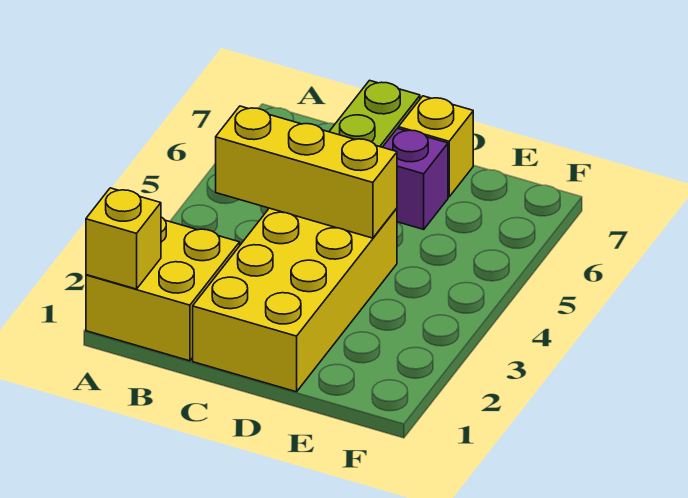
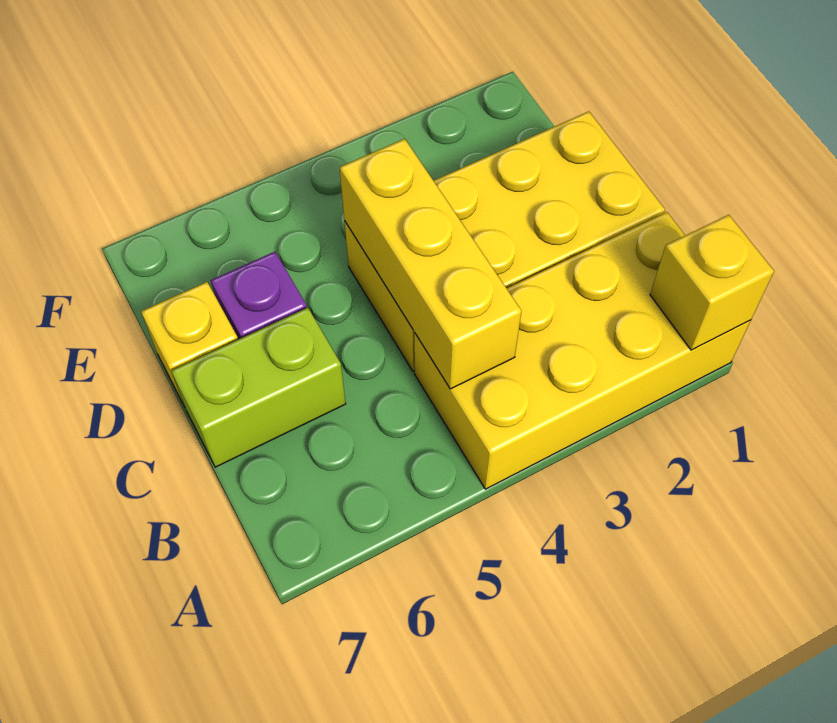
yellow 2x2 brick [86,217,240,361] -> yellow 2x4 brick [414,212,751,489]

